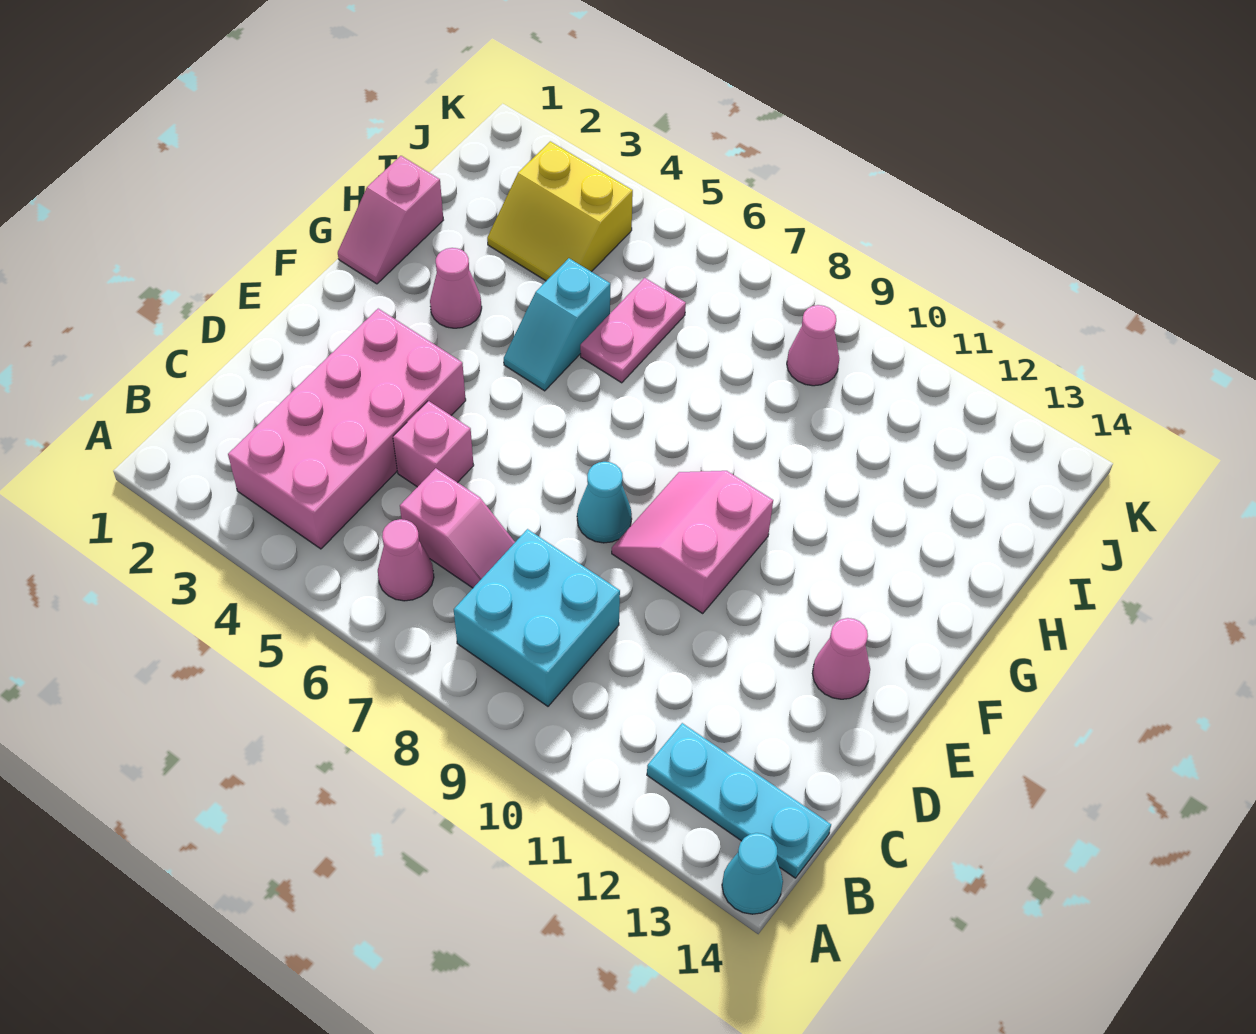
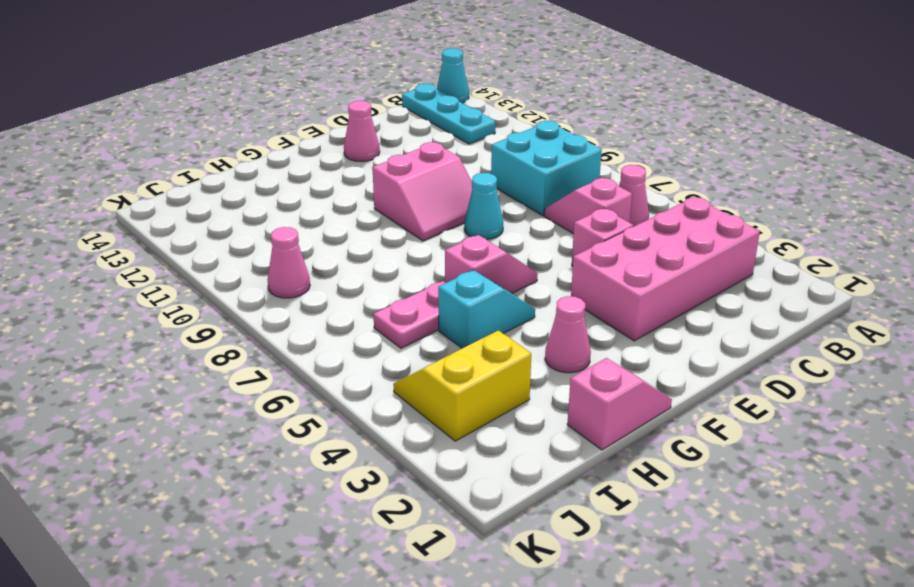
none -> pink 1x2 slope [445,235,538,294]
yellow 2x2 slope [487,141,633,281] -> yellow 2x2 slope turned to [393,331,531,441]

